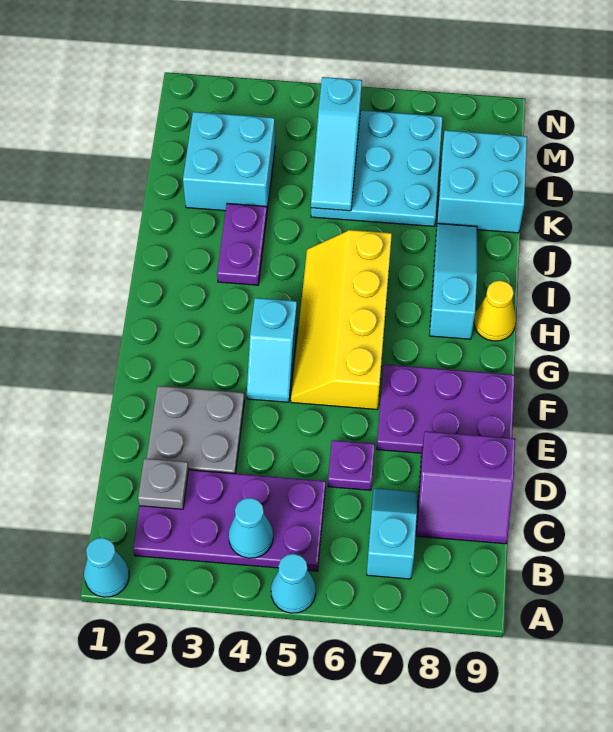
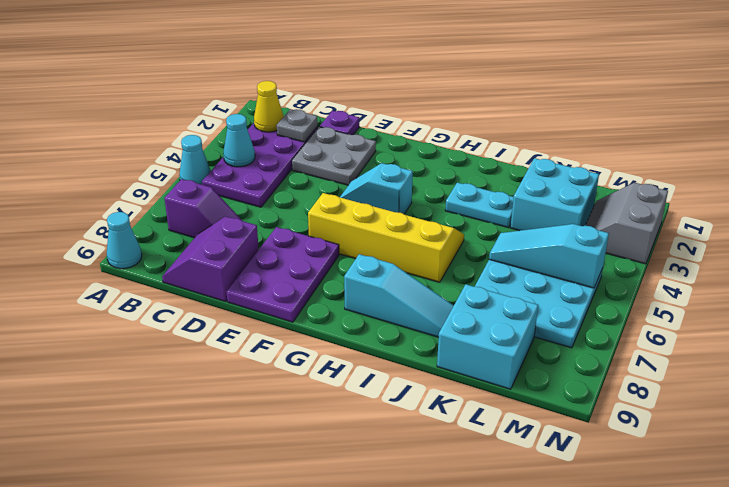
cyan 1x1 cone [84,538,129,597] -> cyan 1x1 cone moved to [107,212,142,269]
cyan 1x2 slope [367,488,417,579] -> purple 1x2 slope [164,179,241,238]
purple 1x1 plate [328,440,375,490] -> purple 1x1 plate moved to [320,111,359,135]
yellow 1x1 cone [474,281,516,341] -> yellow 1x1 cone moved to [254,81,284,132]
purple 1x2 plate [217,203,267,285] -> cyan 1x2 plate [445,183,514,228]
none -> grey 2x2 slope [585,183,668,264]

